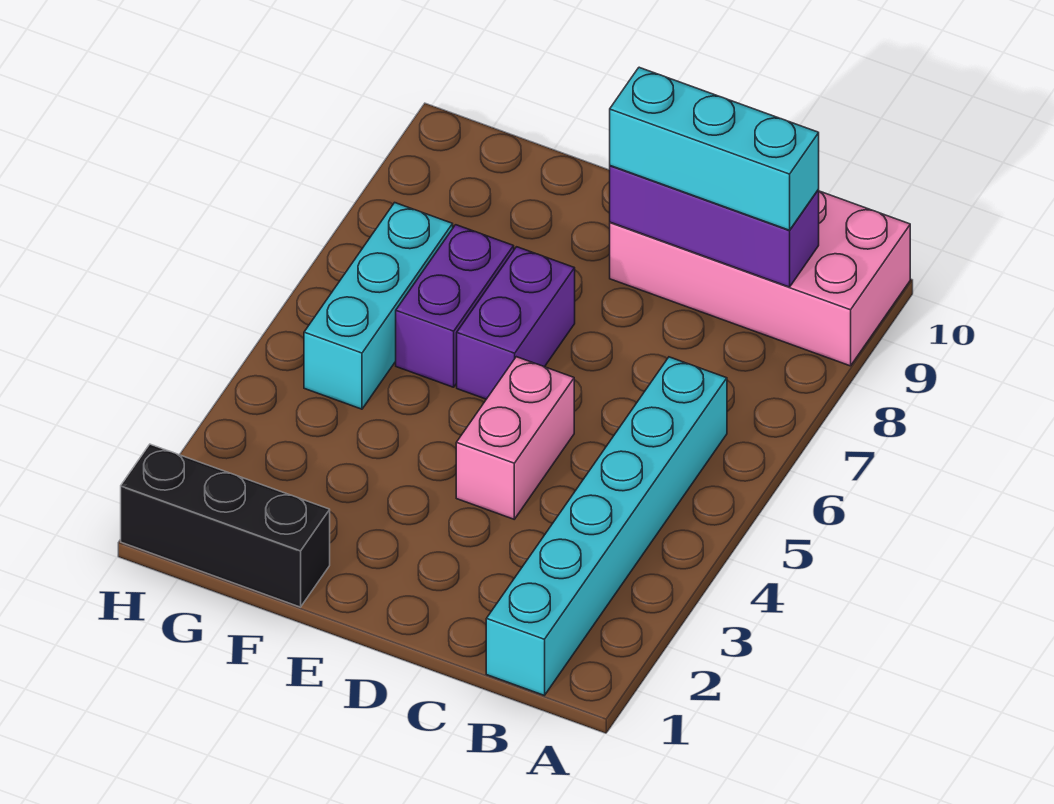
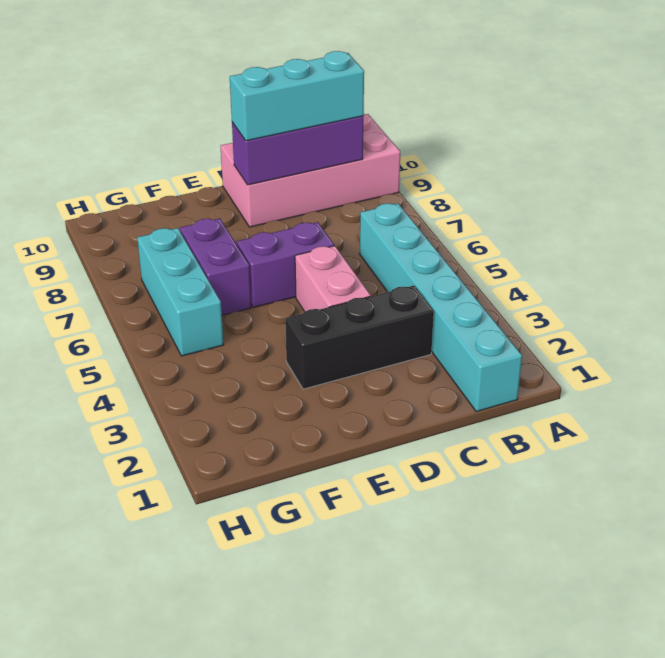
purple 1x2 brick [457,247,575,399] -> purple 1x2 brick turned to [237,222,334,307]
black 1x3 brick [121,444,330,607] -> black 1x3 brick moved to [285,286,434,389]

